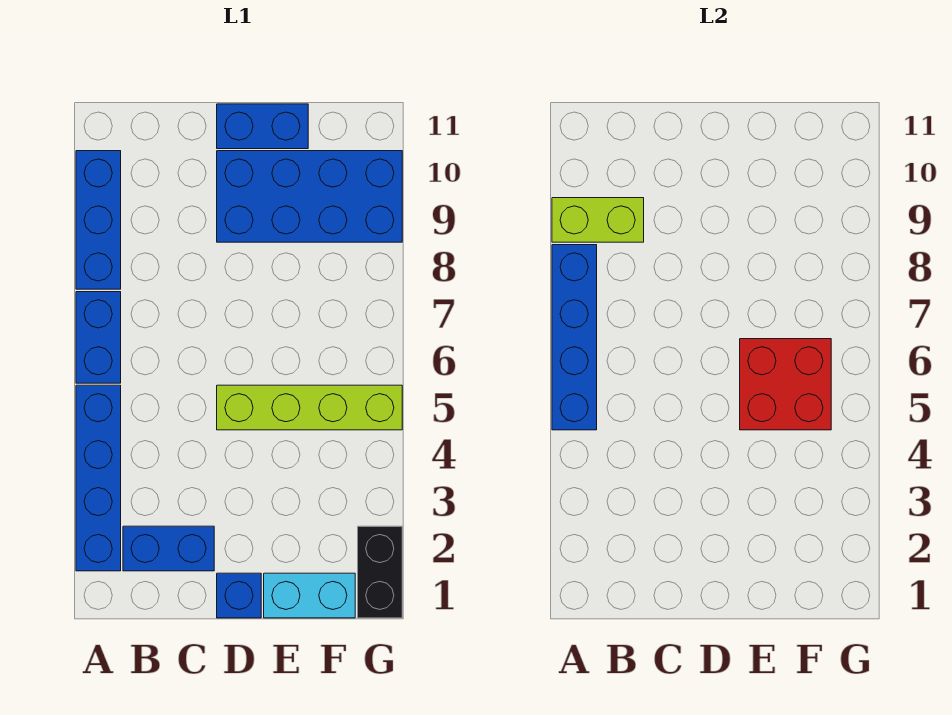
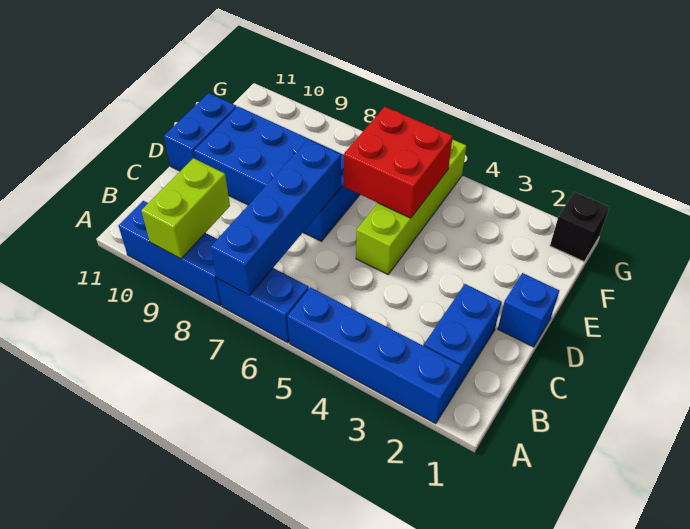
blue 1x4 brick [552,245,597,430] -> blue 1x4 brick turned to [211,140,341,295]
blue 2x4 brick [217,151,402,242] -> blue 2x4 brick turned to [194,107,360,241]
cyan 1x2 brick [264,573,355,618] -> none
black 1x2 brick [358,526,402,618] -> black 1x1 brick [550,192,609,261]

